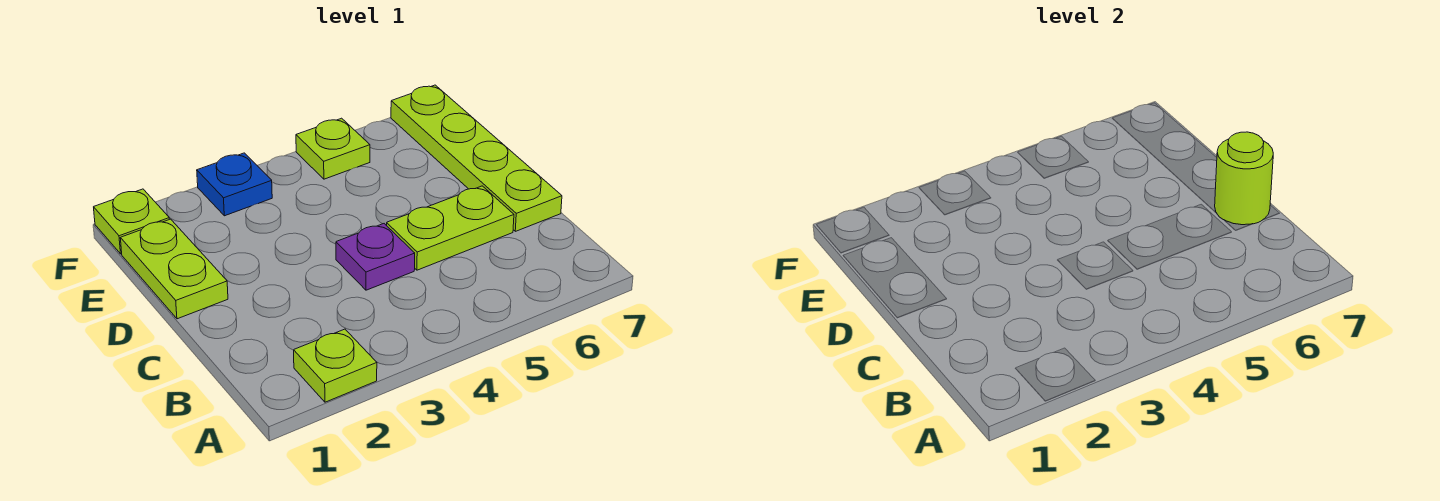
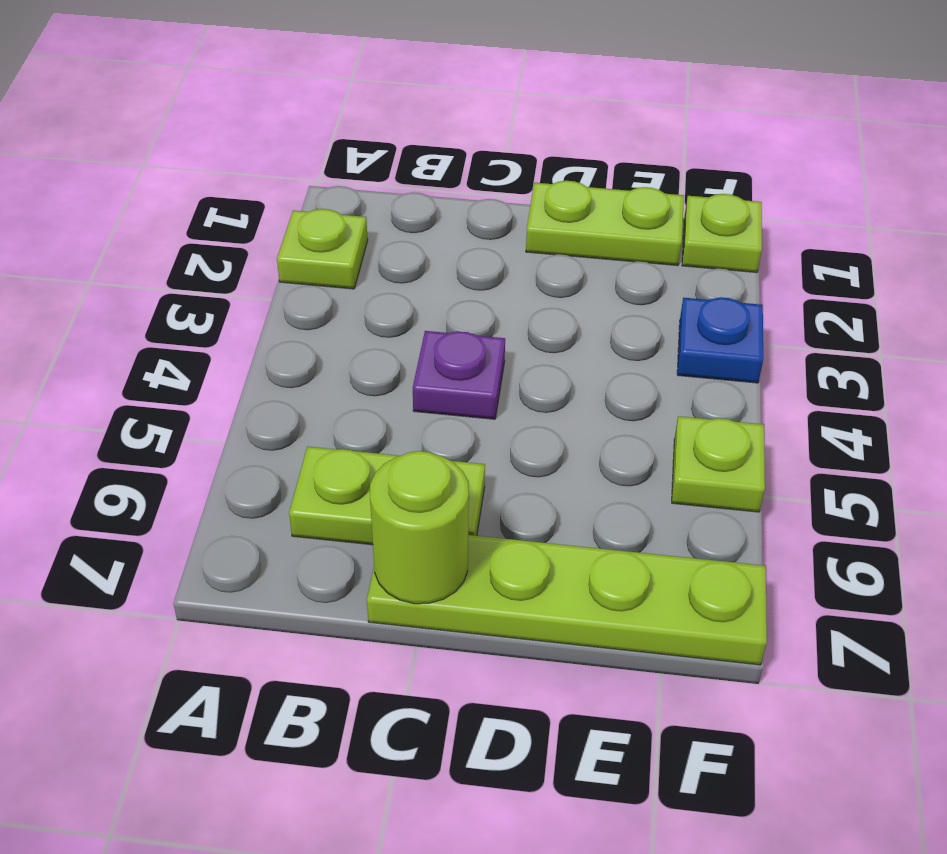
lime 1x2 plate [386,186,514,270] -> lime 1x2 plate turned to [289,447,485,545]

